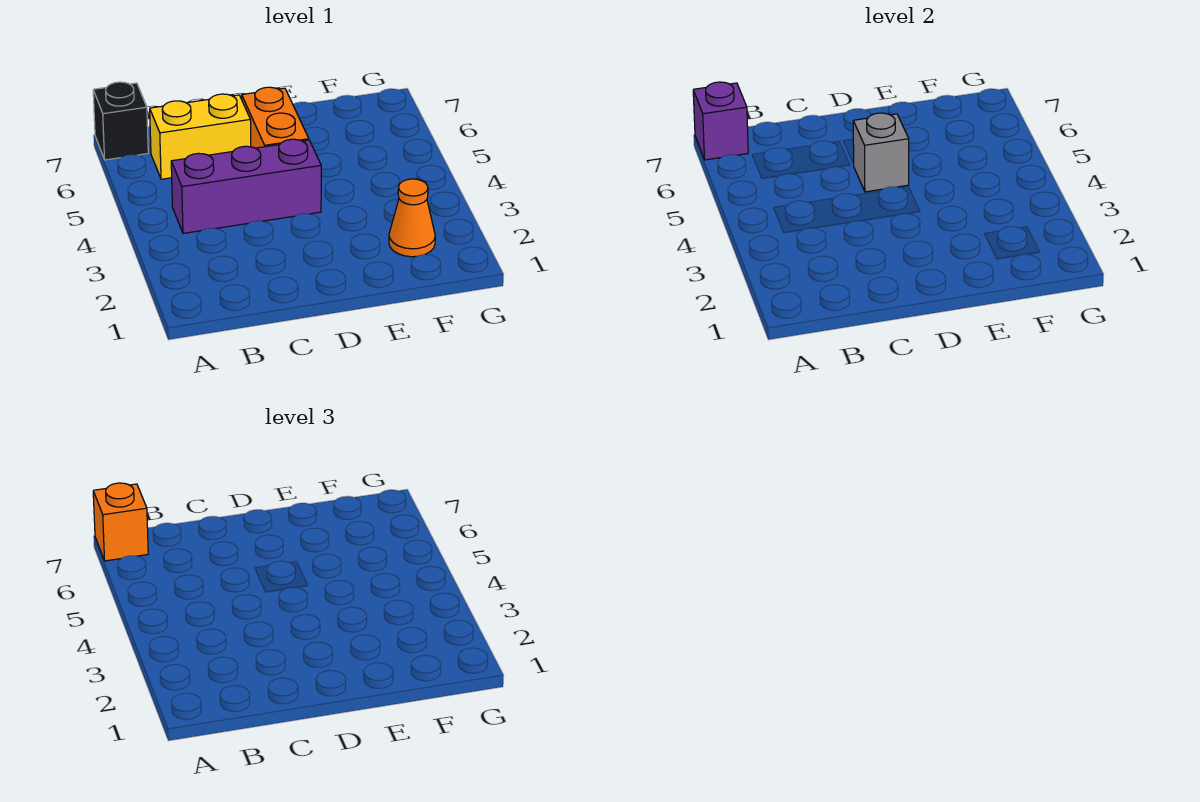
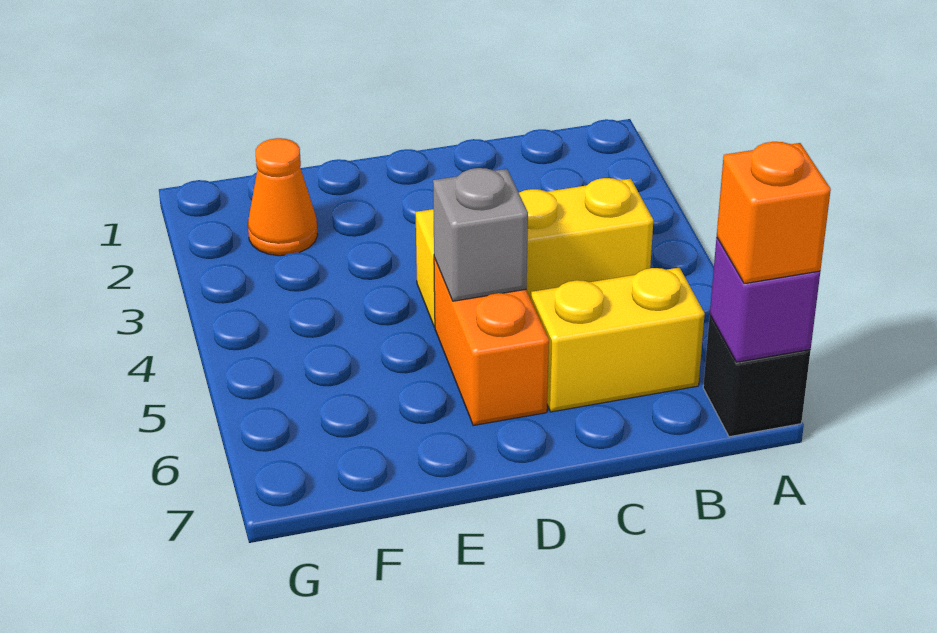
purple 1x3 brick [171,139,321,233] -> yellow 1x3 brick [416,178,653,327]

